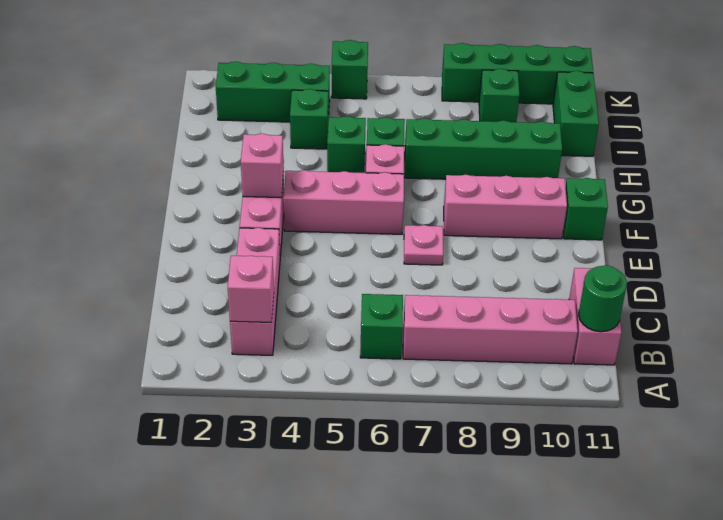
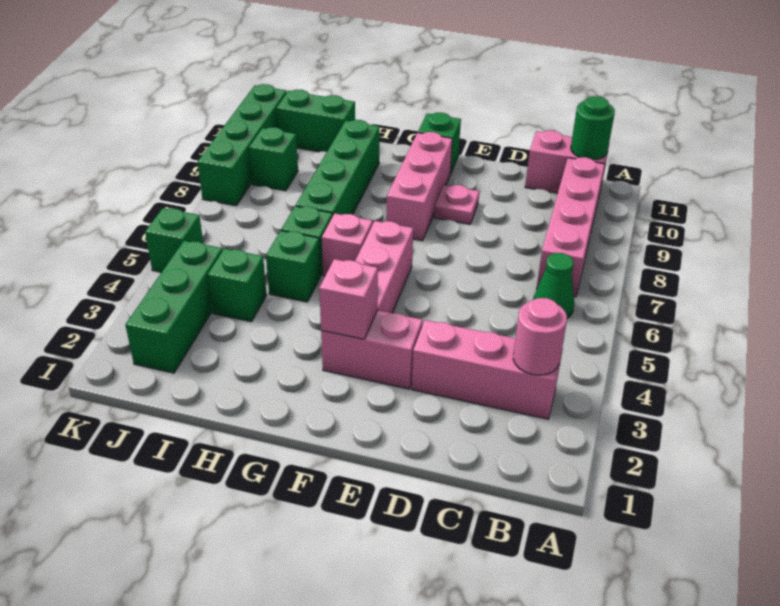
pink 1x1 brick [228,256,274,322] -> pink 1x1 round brick [513,298,567,375]
green 1x1 brick [360,294,403,359] -> green 1x1 cone [533,253,574,318]
pink 1x1 plate [404,225,443,265] -> pink 1x1 plate moved to [434,185,479,224]

